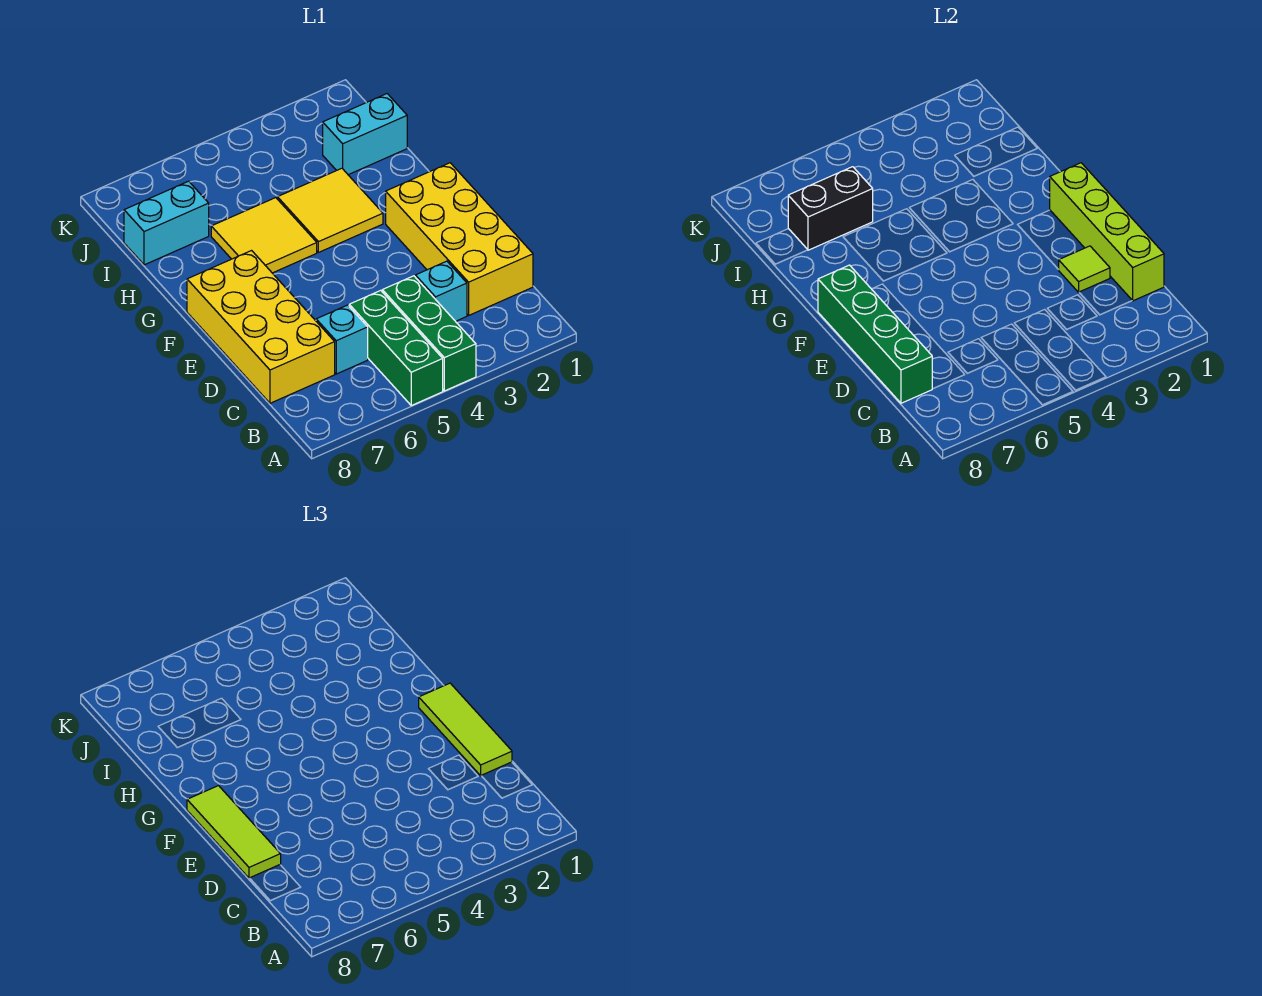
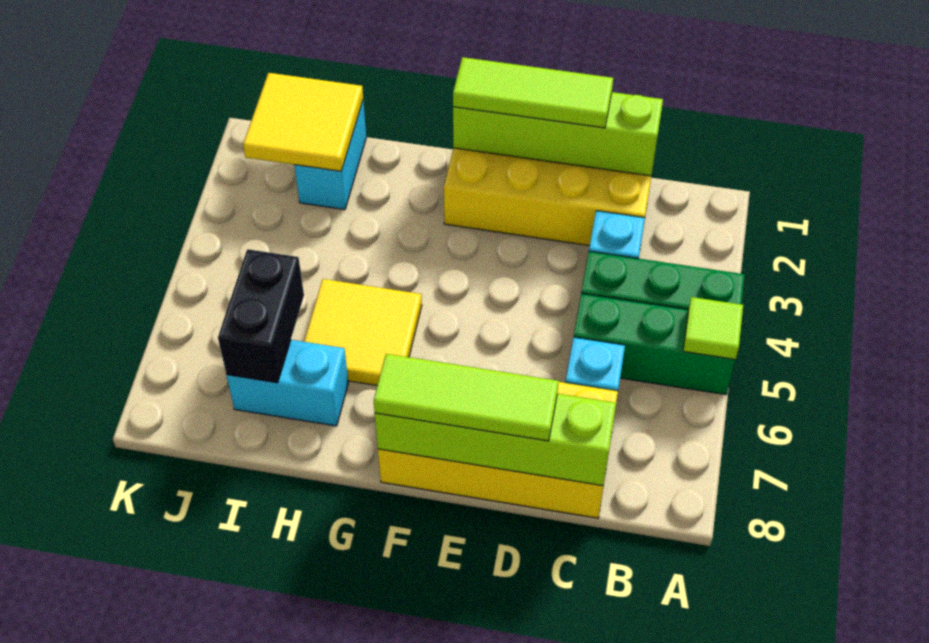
green 1x4 brick [818,265,932,403] -> lime 1x4 brick [375,393,616,486]
lime 1x1 tile [1058,246,1110,292] -> lime 1x1 tile moved to [683,297,743,359]
yellow 2x2 tile [277,168,383,252] -> yellow 2x2 tile moved to [243,73,363,171]
cyan 1x2 brick [124,181,209,265] -> cyan 1x2 brick turned to [227,340,348,426]

